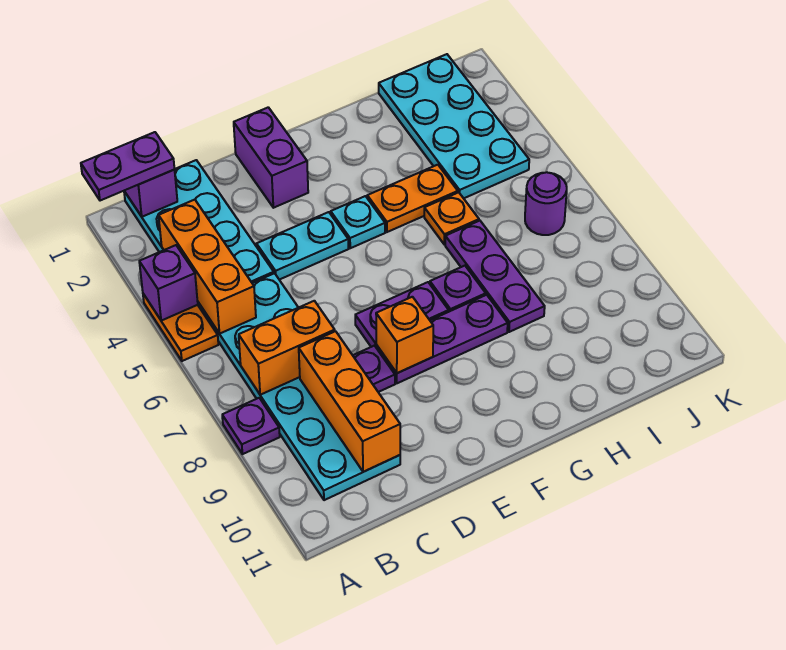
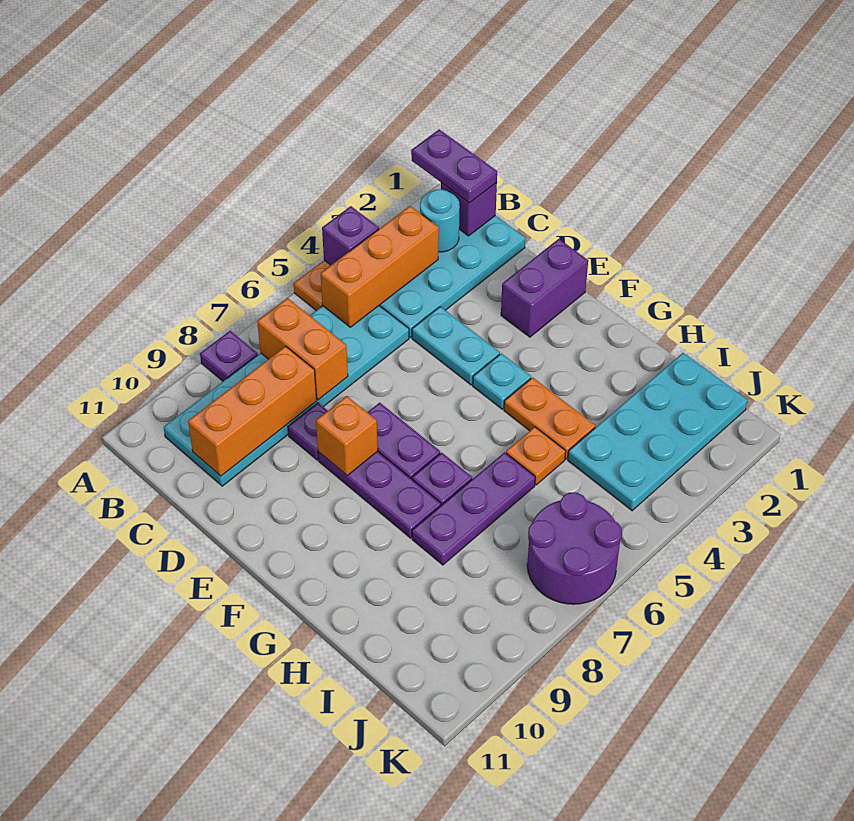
none -> cyan 1x1 round brick [420,190,460,252]
purple 1x1 round brick [525,172,567,235] -> purple 2x2 round brick [527,493,622,604]

